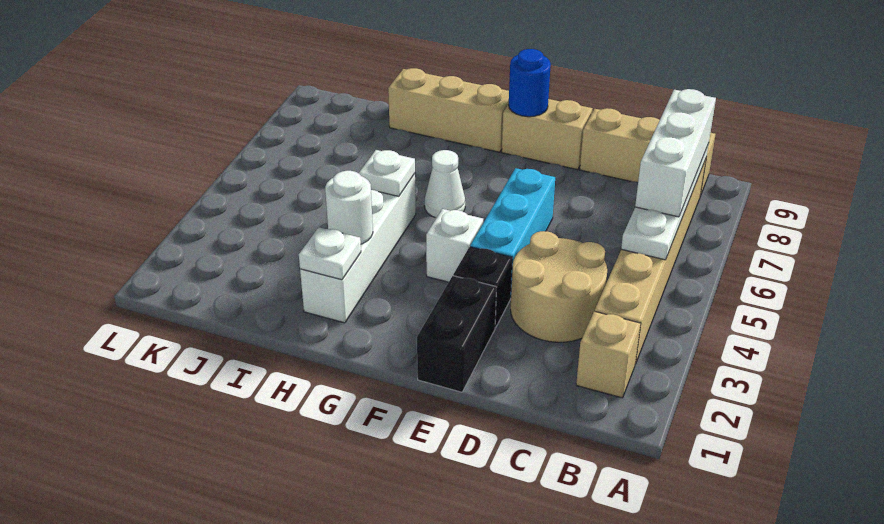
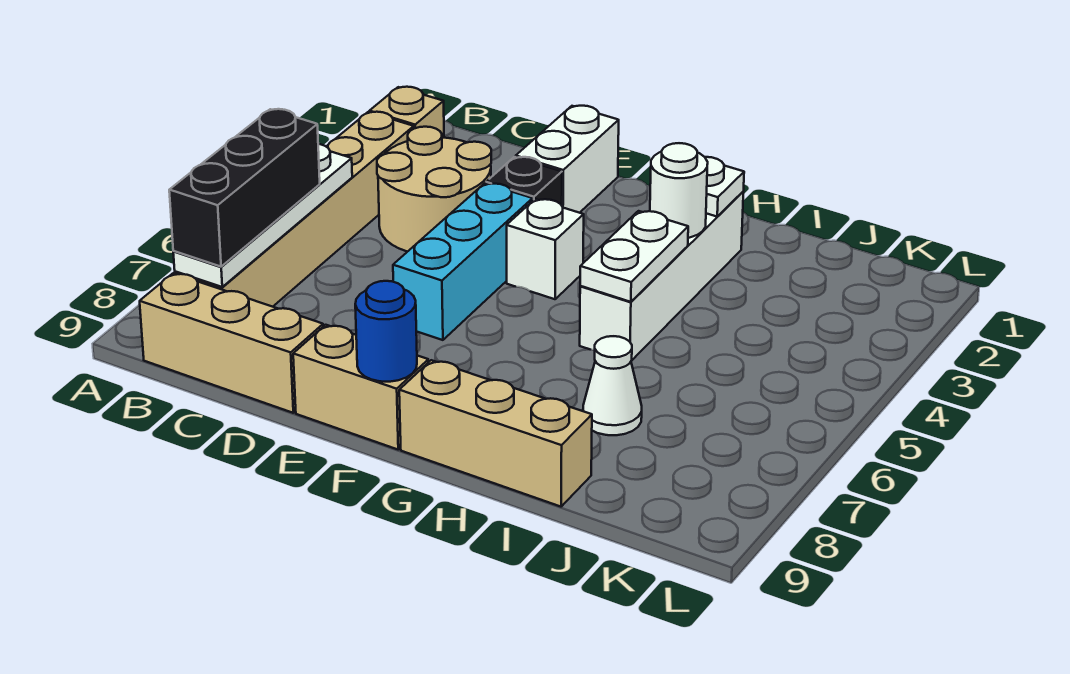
white 1x3 brick [635,89,716,217] -> black 1x3 brick [169,109,320,267]
black 1x2 brick [417,276,496,392] -> white 1x2 brick [516,106,619,213]
white 1x1 cone [425,150,465,218] -> white 1x1 cone moved to [583,336,642,435]
white 1x1 plate [359,150,415,196] -> white 1x2 plate [580,211,688,302]

